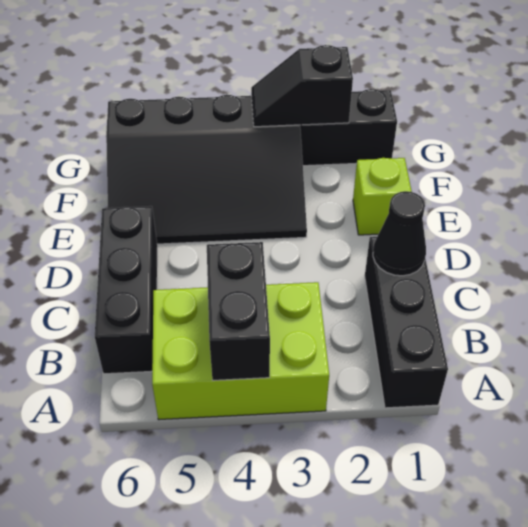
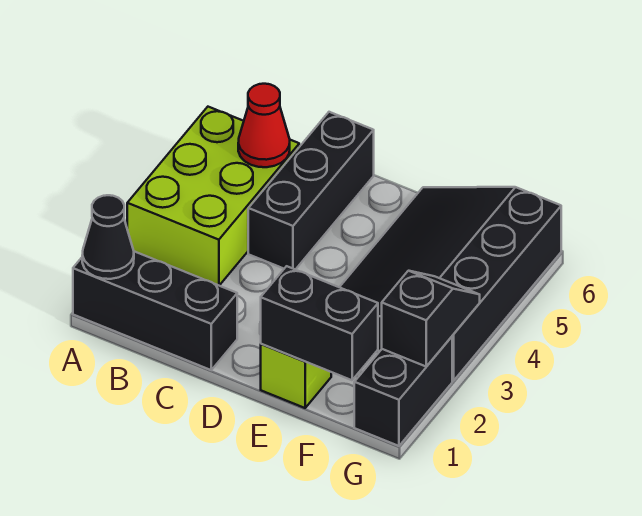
black 1x2 brick [207,242,270,380] -> black 1x2 brick moved to [261,266,378,380]
none -> red 1x1 cone [238,84,290,167]
black 1x3 brick [95,206,157,374] -> black 1x3 brick turned to [248,112,374,270]
black 1x1 cone [373,191,426,276] -> black 1x1 cone moved to [82,195,134,279]

